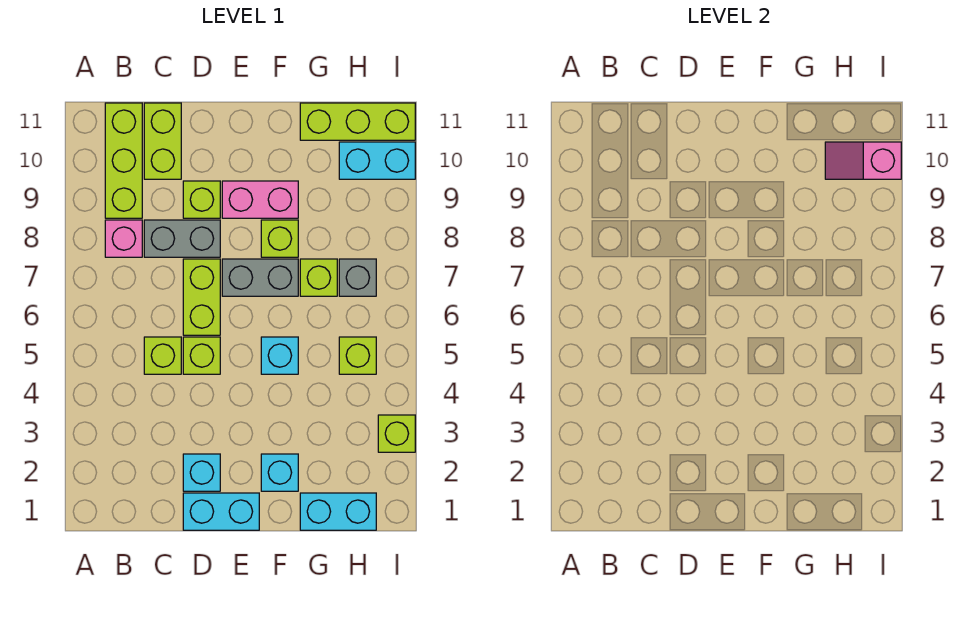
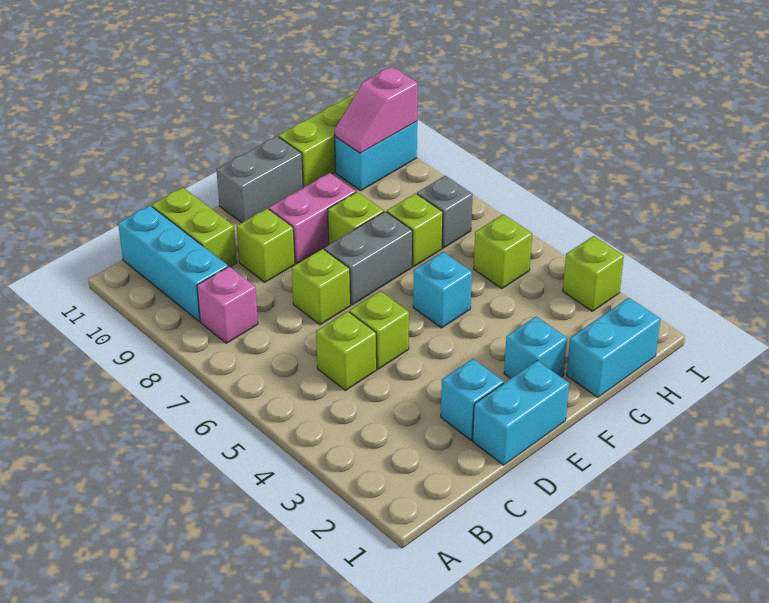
lime 1x3 brick [105,103,142,218] -> cyan 1x3 brick [118,206,228,321]
grey 1x2 brick [144,220,220,257] -> grey 1x2 brick moved to [216,136,303,223]
lime 1x2 brick [183,259,220,335] -> lime 1x1 brick [292,249,350,325]

